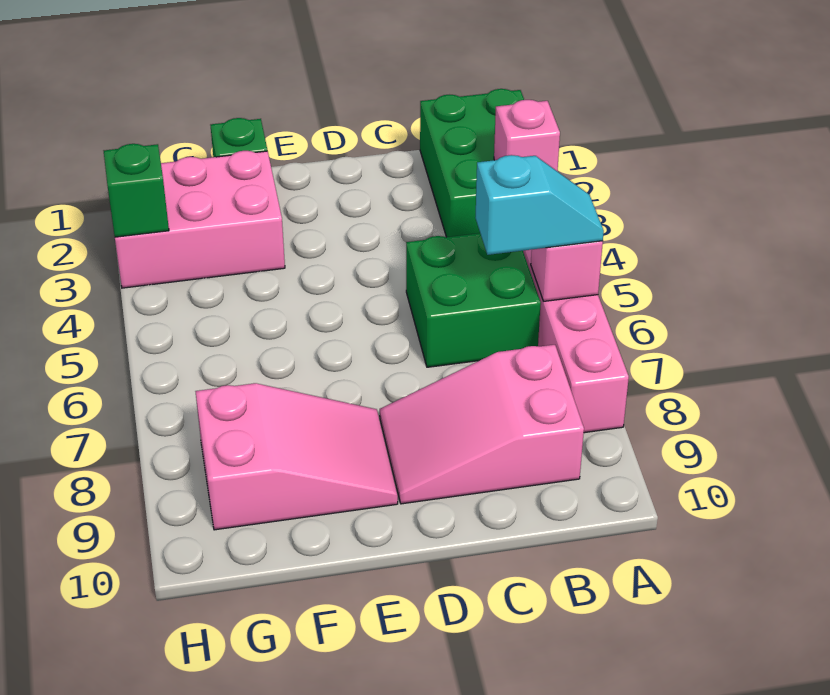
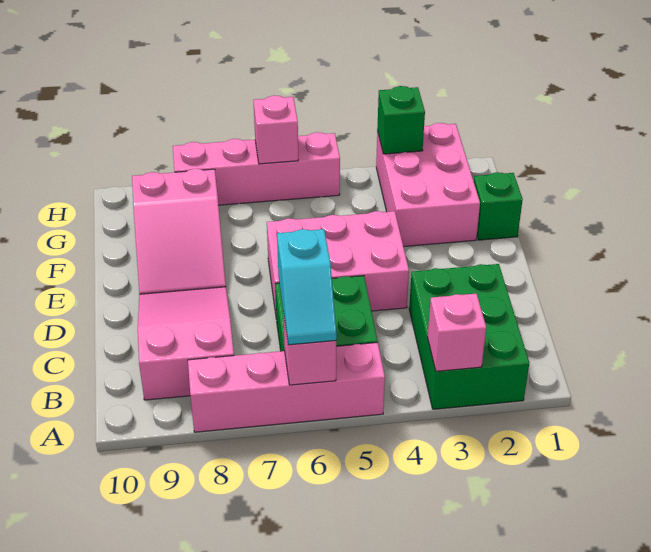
green 2x3 brick [420,89,524,237] -> green 2x3 brick turned to [409,264,529,409]
none -> pink 2x3 brick [267,211,409,313]
none -> pink 1x4 brick [173,132,340,205]
none -> pink 1x1 brick [253,95,298,164]

